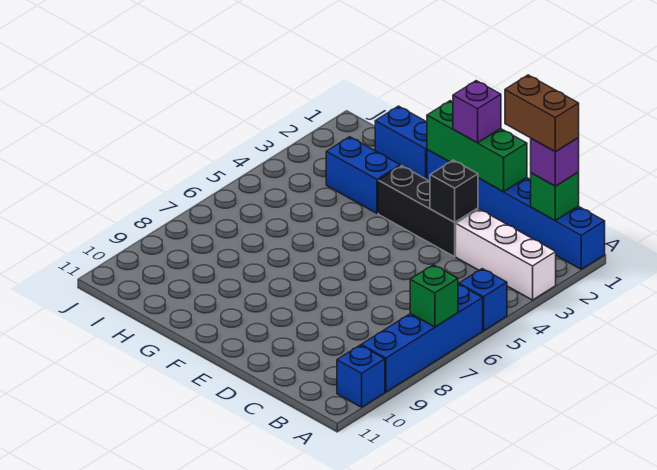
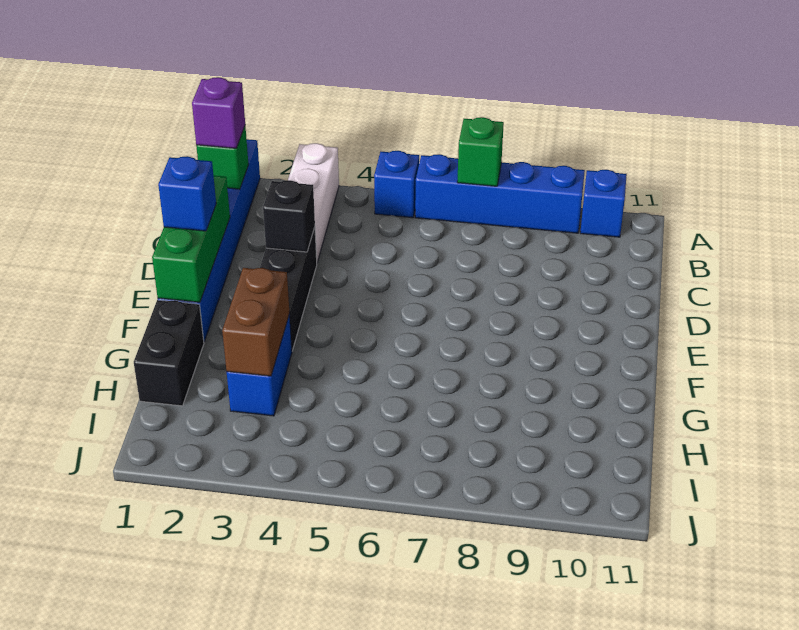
brown 1x2 brick [505,75,579,152] -> brown 1x2 brick moved to [222,268,289,376]
purple 1x1 brick [453,81,501,143] -> blue 1x1 brick [158,156,216,231]
blue 1x2 brick [375,106,427,180] -> black 1x2 brick [134,300,204,406]

